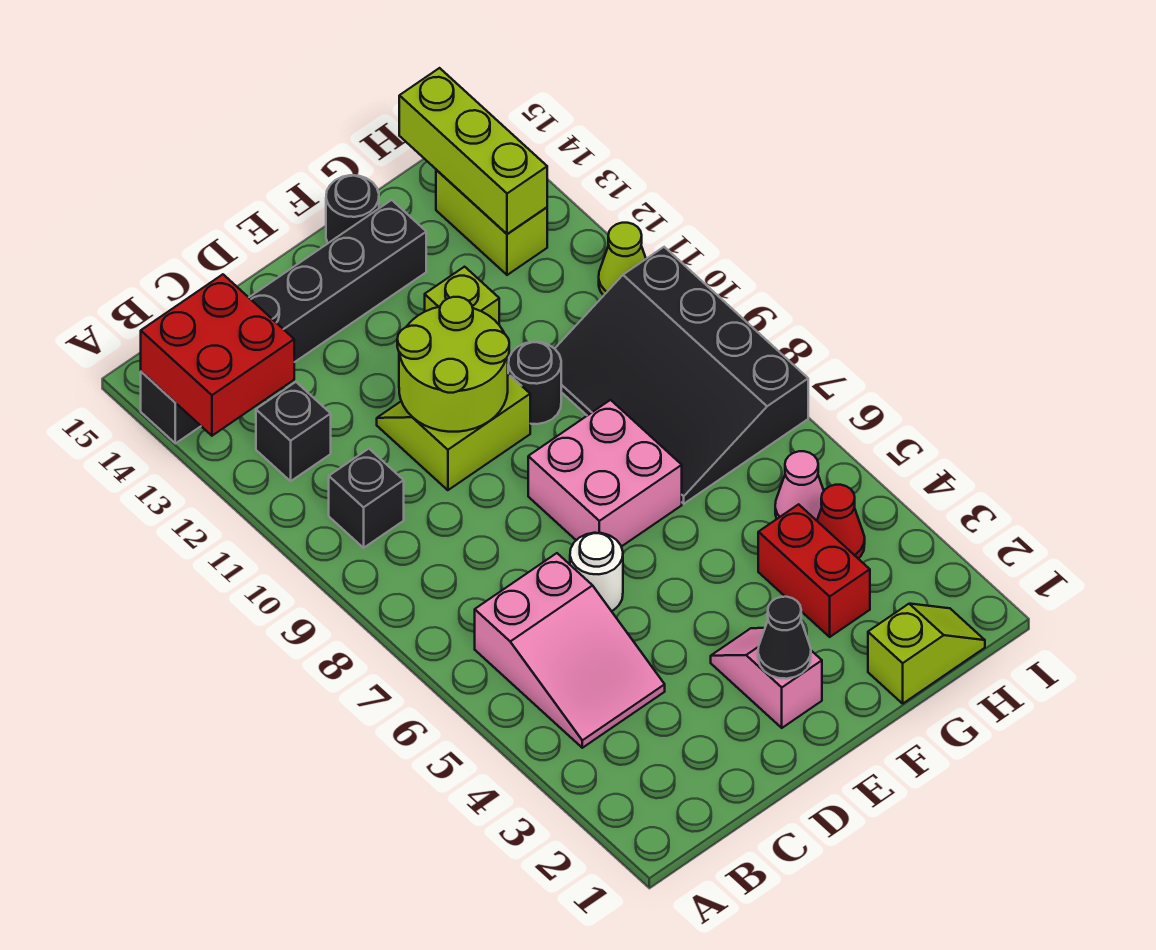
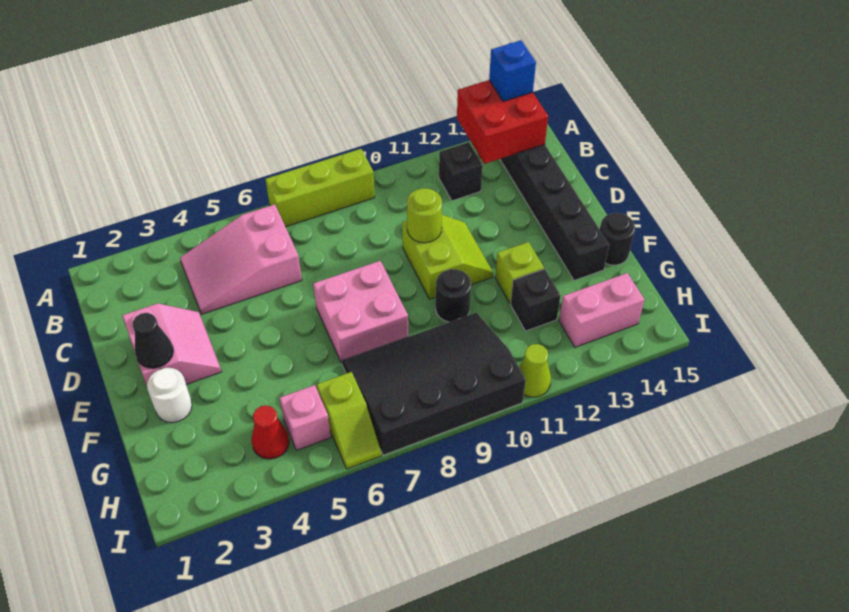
none -> blue 1x1 brick [489,40,536,101]
black 1x1 brick [329,449,404,548] -> black 1x1 brick moved to [511,269,561,331]
white 1x1 round brick [570,533,623,611] -> white 1x1 round brick moved to [147,368,192,423]
lime 2x2 round brick [397,297,509,432] -> lime 1x1 round brick [407,188,442,243]
pink 1x2 slope [711,628,822,728] -> pink 2x2 slope [122,304,221,386]
lime 1x2 slope [868,604,985,704] -> lime 1x2 slope moved to [317,372,381,469]
red 1x2 brick [758,504,870,637] -> none
pink 1x1 cone [775,451,824,521] -> pink 1x1 brick [280,385,331,450]
lime 1x2 brick [436,170,547,275] -> pink 1x2 brick [559,273,644,347]
lime 1x3 brick [399,68,547,234] -> lime 1x3 brick moved to [265,149,375,227]

